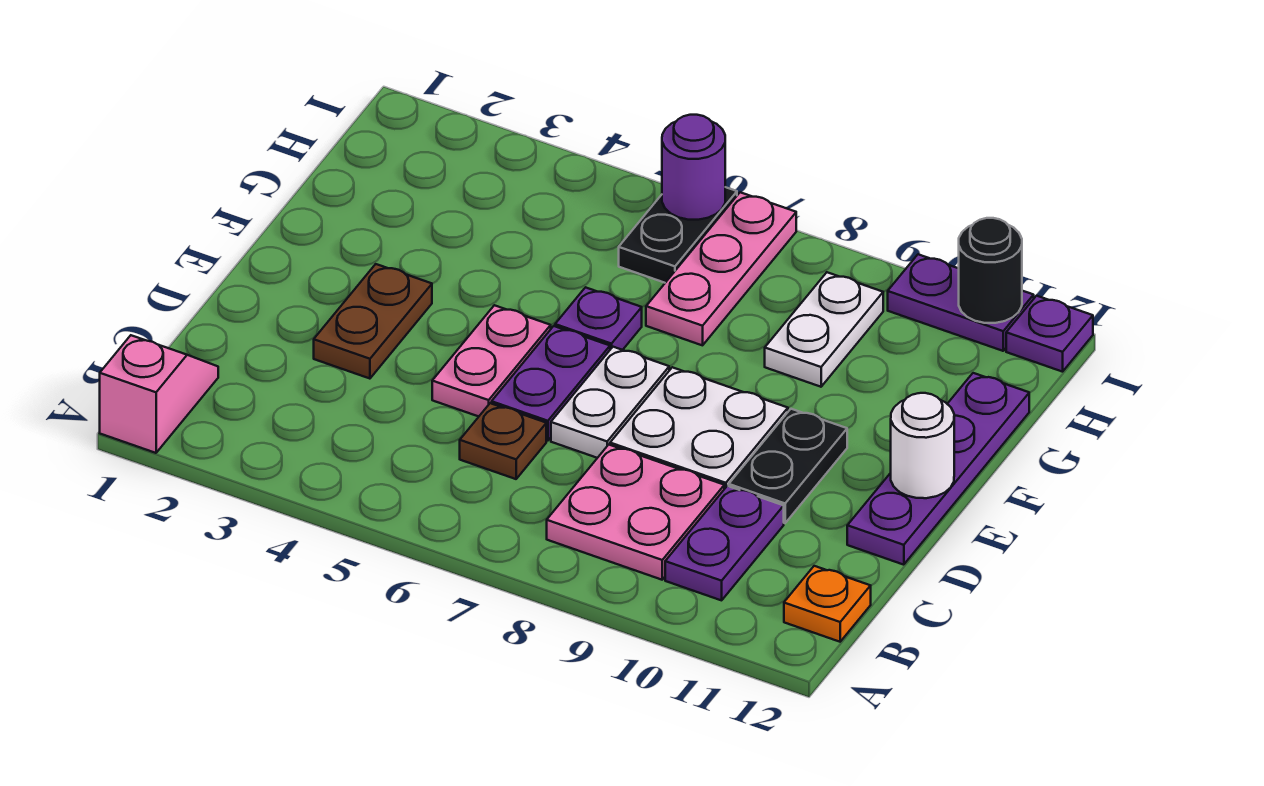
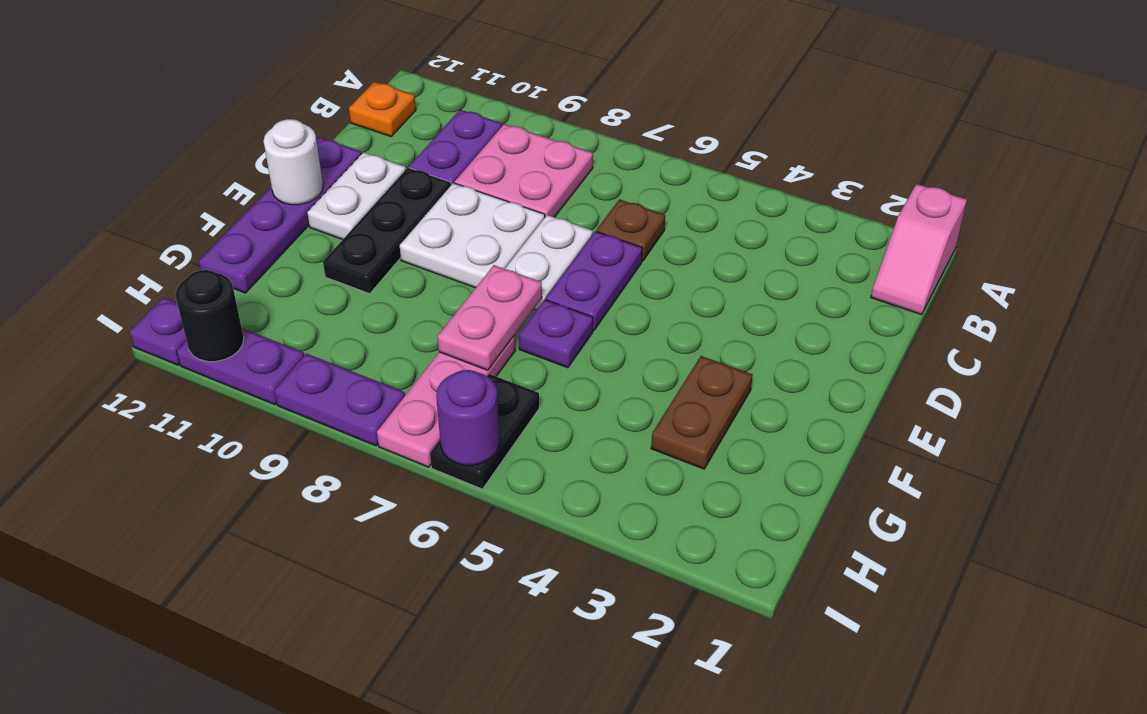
brown 1x2 plate [314,264,432,379] -> brown 1x2 plate moved to [651,356,753,469]
pink 1x2 plate [432,305,551,417] -> pink 1x2 plate moved to [438,265,542,370]
black 1x2 plate [729,409,847,523] -> black 1x3 plate [323,167,451,294]
white 1x2 plate [765,272,883,387] -> white 1x2 plate moved to [307,152,406,240]
none -> purple 1x2 plate [274,354,405,446]

